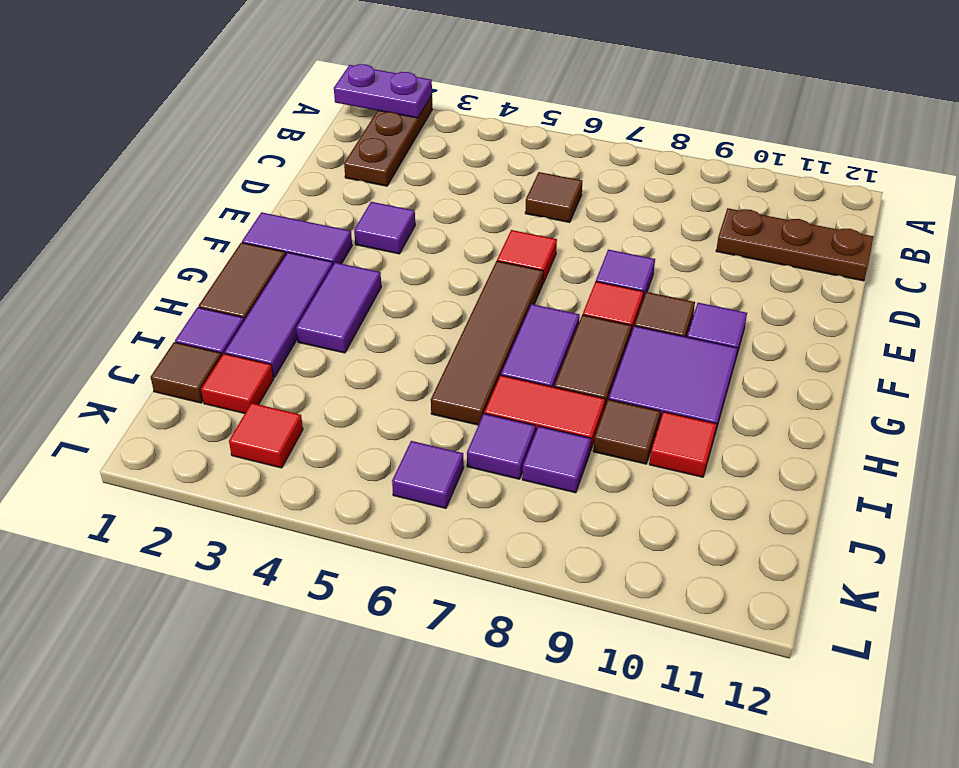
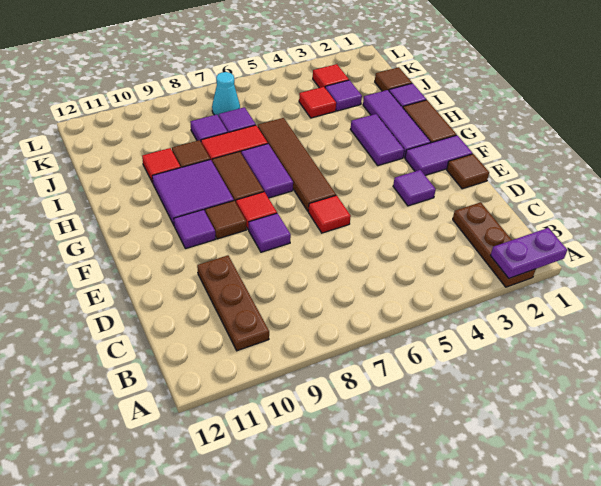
brown 1x1 tile [525,172,582,222] -> brown 1x1 tile moved to [447,154,489,189]
brown 1x3 plate [716,208,874,281] -> brown 1x3 plate turned to [197,255,269,351]
red 1x1 tile [201,354,273,414] -> red 1x1 tile moved to [299,87,336,118]
purple 1x1 tile [392,441,464,508] -> purple 1x1 tile moved to [325,80,362,111]
none -> cyan 1x1 cone [212,72,240,116]

